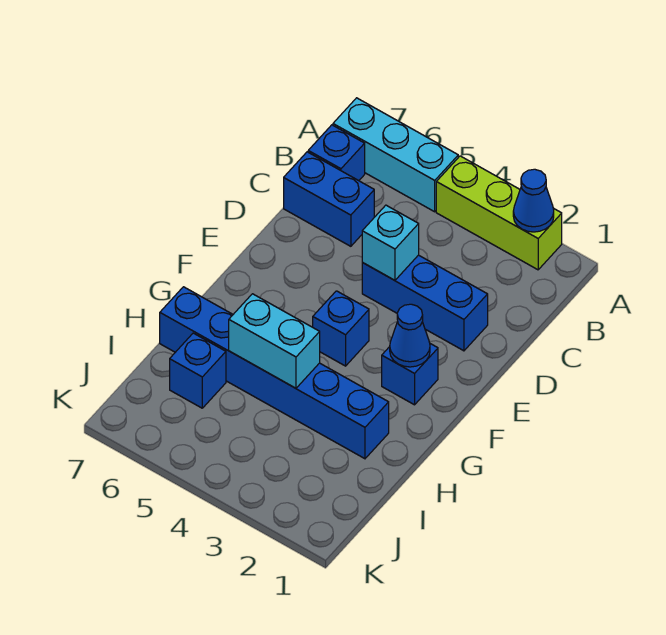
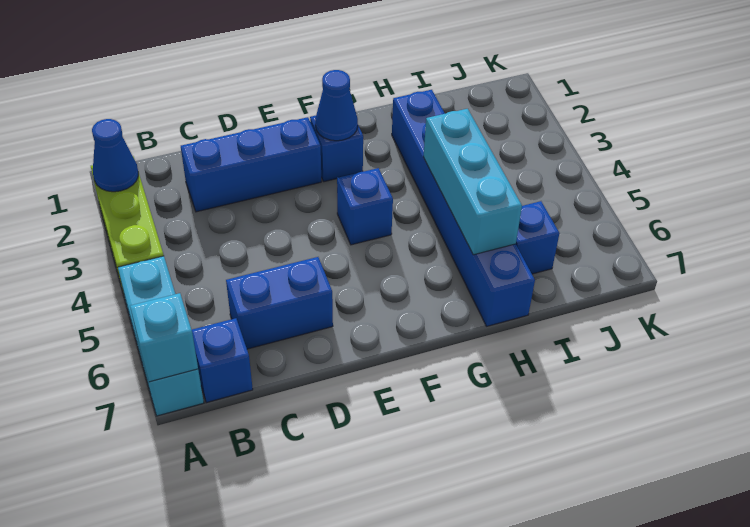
blue 1x2 brick [284,152,374,246] -> blue 1x2 brick turned to [226,257,333,349]
blue 1x3 brick [362,255,488,351] -> blue 1x3 brick turned to [181,117,321,212]
cyan 1x1 brick [362,205,419,280] -> cyan 1x1 brick moved to [130,293,198,382]
cyan 1x2 brick [229,294,320,388] -> cyan 1x3 brick [424,109,522,255]

